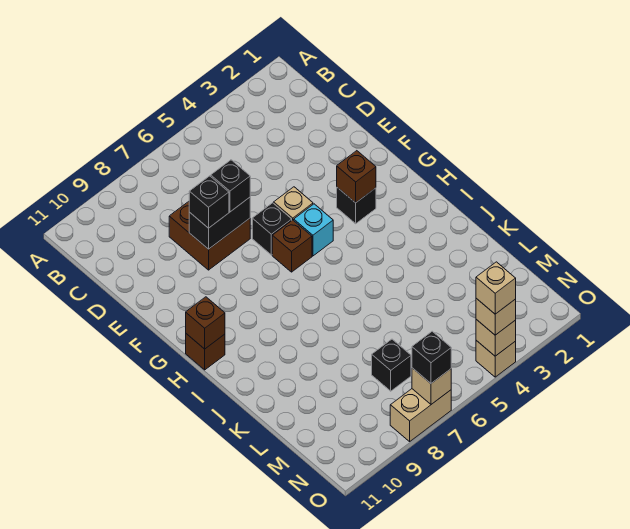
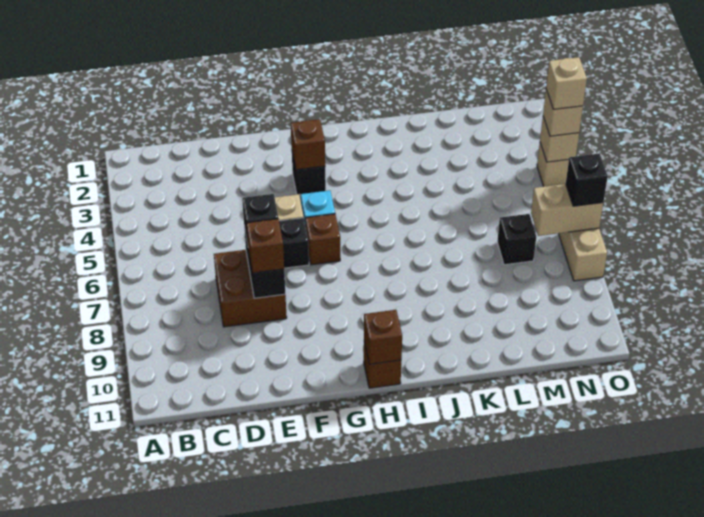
black 1x1 brick [189,176,229,228] -> brown 1x1 brick [247,219,284,273]
tan 1x1 brick [412,368,451,404] -> tan 1x2 brick [531,184,603,236]

